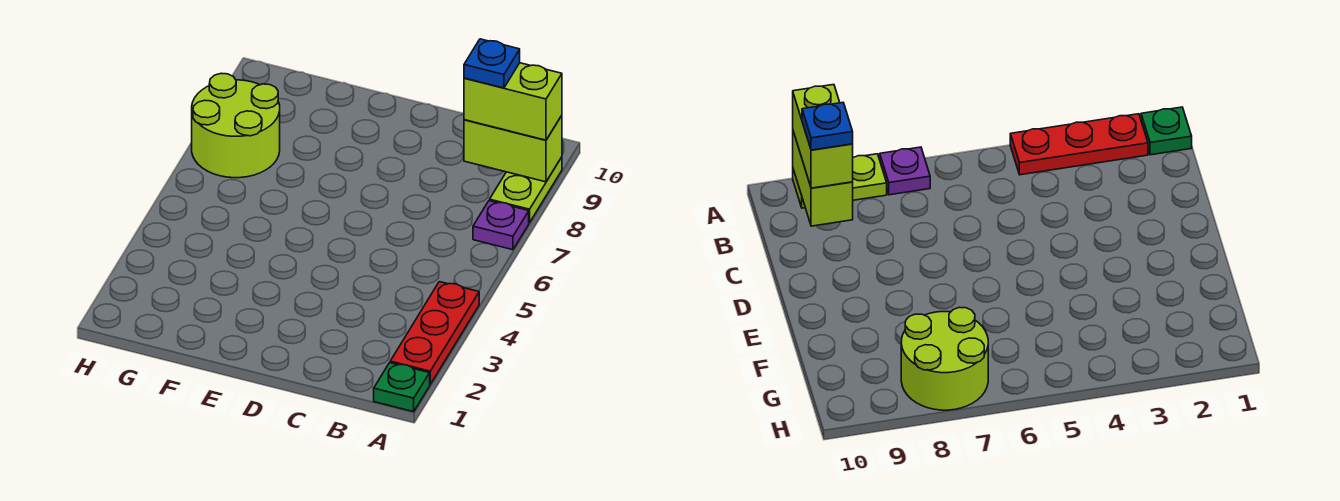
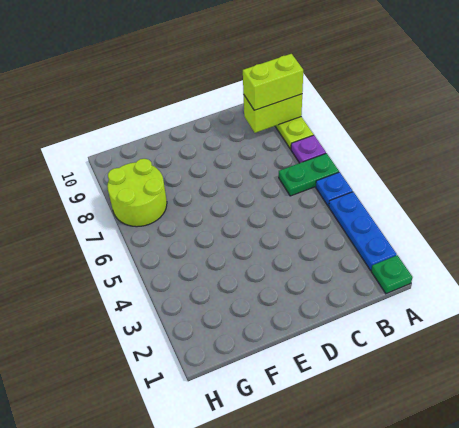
red 1x3 plate [390,282,479,384] -> blue 1x3 plate [329,192,397,270]
none -> green 1x2 plate [279,153,339,196]
blue 1x1 plate [464,39,520,88] -> blue 1x1 plate moved to [316,172,353,206]

